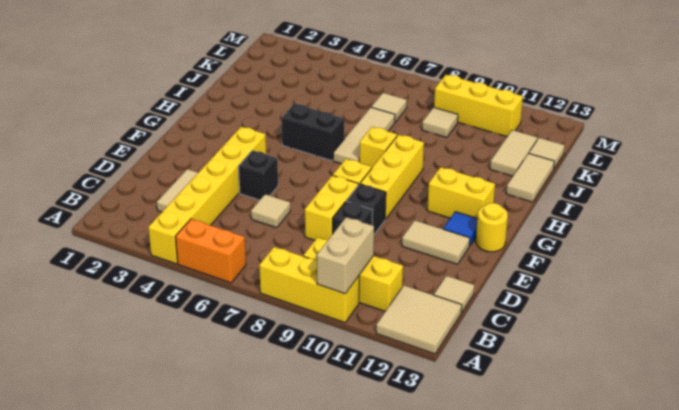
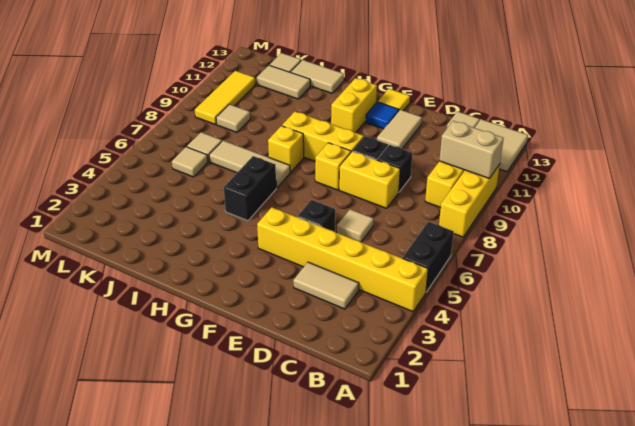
orange 1x2 brick [175,219,246,283] -> black 1x2 brick [403,222,454,292]
yellow 1x1 round brick [476,203,508,252] -> yellow 1x1 tile [378,89,410,111]
none -> tan 1x1 tile [172,147,208,177]
yellow 1x3 brick [434,75,523,137] -> yellow 1x3 tile [195,71,255,125]

